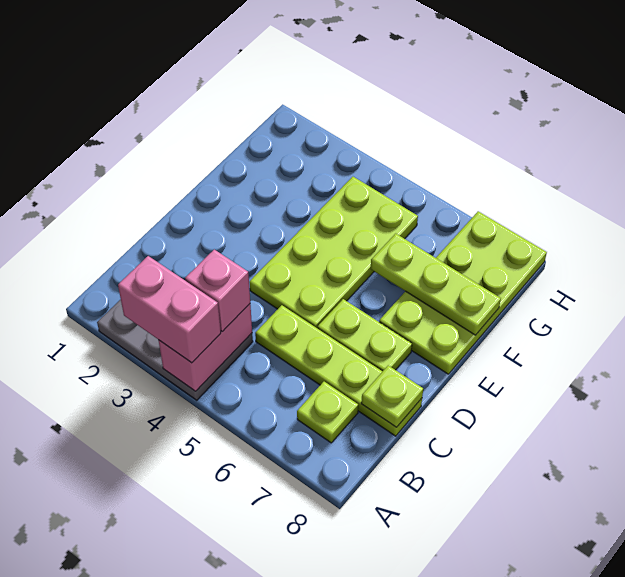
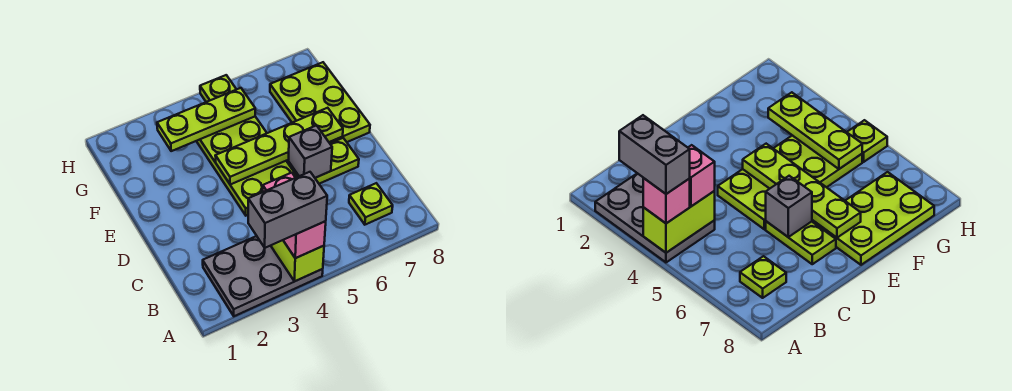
pink 1x2 brick [118,256,221,363] -> pink 1x1 brick [283,221,326,258]
none -> grey 1x2 brick [248,172,327,248]
pink 1x2 brick [159,304,252,391] -> lime 1x2 brick [271,240,324,281]
lime 1x4 plate [255,305,422,436] -> lime 1x4 plate moved to [215,108,343,184]
lime 1x1 plate [361,365,423,427] -> lime 1x1 plate moved to [200,75,237,102]
none -> grey 1x1 brick [288,125,332,178]
lime 2x4 plate [379,211,547,374] -> lime 2x3 plate [270,62,370,143]
lime 1x3 plate [371,233,501,335] -> lime 1x3 plate moved to [157,88,255,151]

